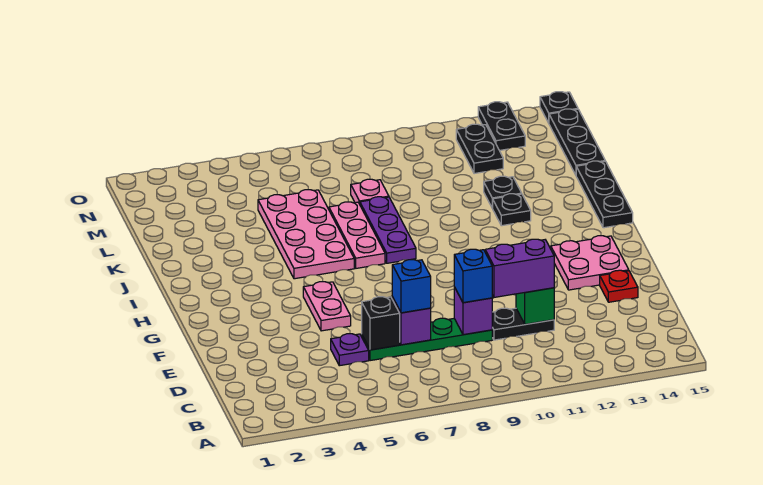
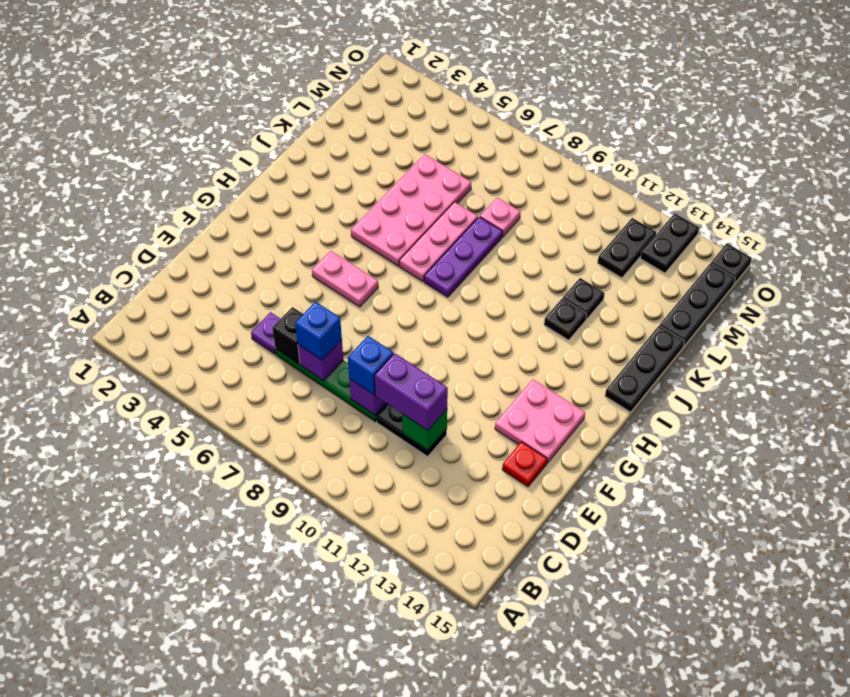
pink 1x2 plate [303,282,351,331] -> pink 1x2 plate turned to [312,251,378,307]

